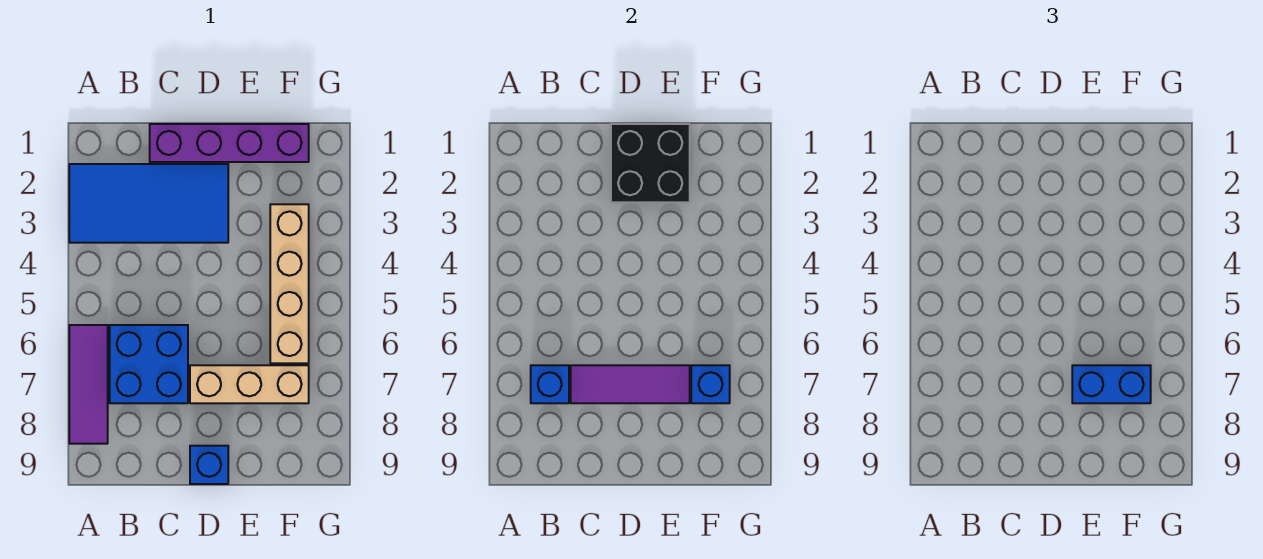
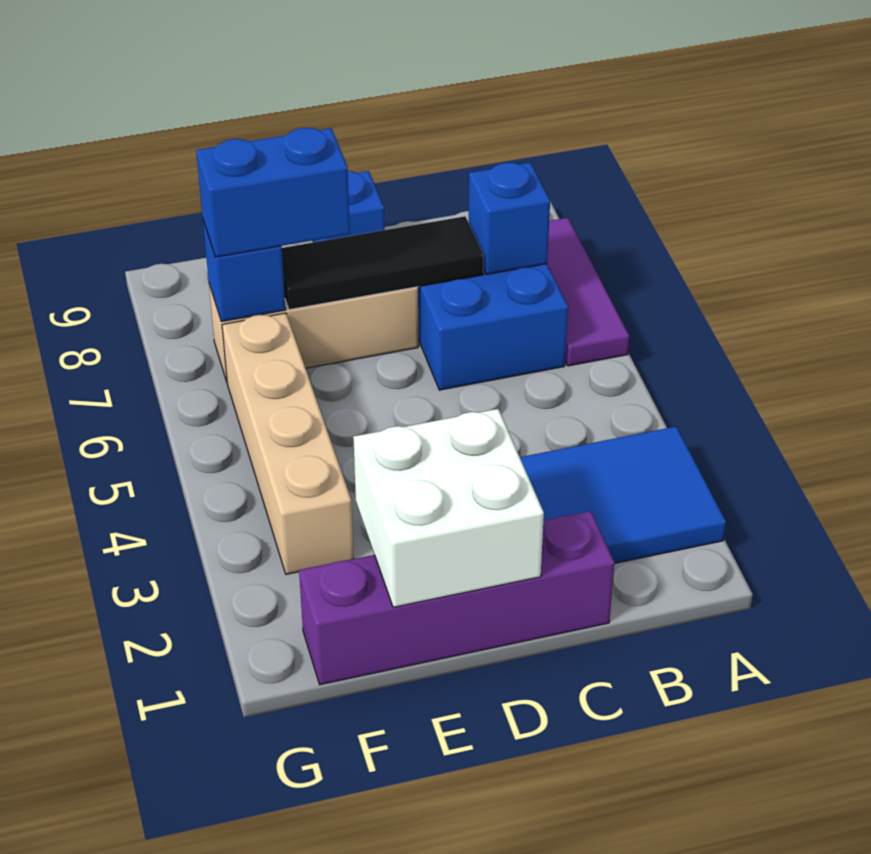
purple 1x3 tile [571,365,690,403] -> black 1x3 tile [282,216,483,310]
black 2x2 brick [611,124,690,202] -> white 2x2 brick [353,409,544,607]

